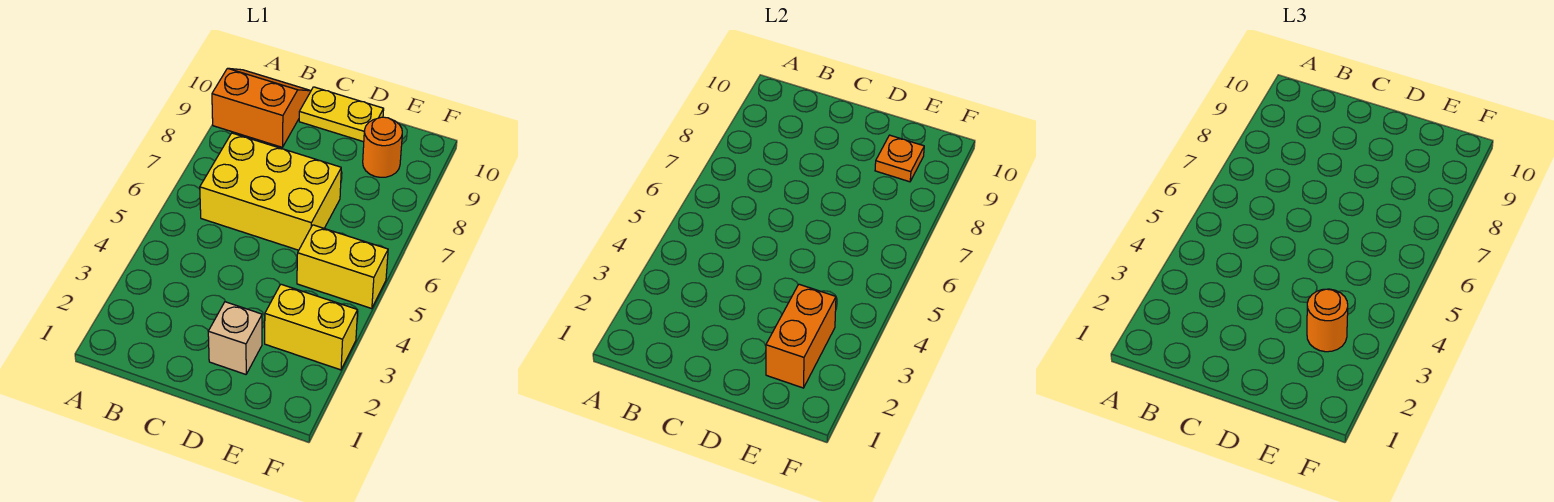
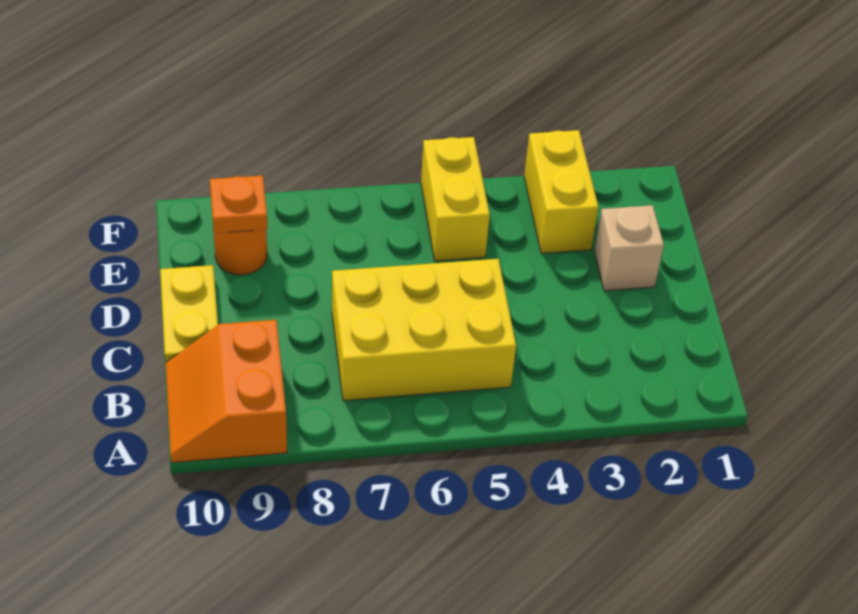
yellow 2x3 brick [200,133,341,250] -> yellow 2x3 brick turned to [332,259,516,401]
orange 1x2 brick [766,284,836,388] -> none
orange 1x1 round brick [1307,289,1348,352] -> none

